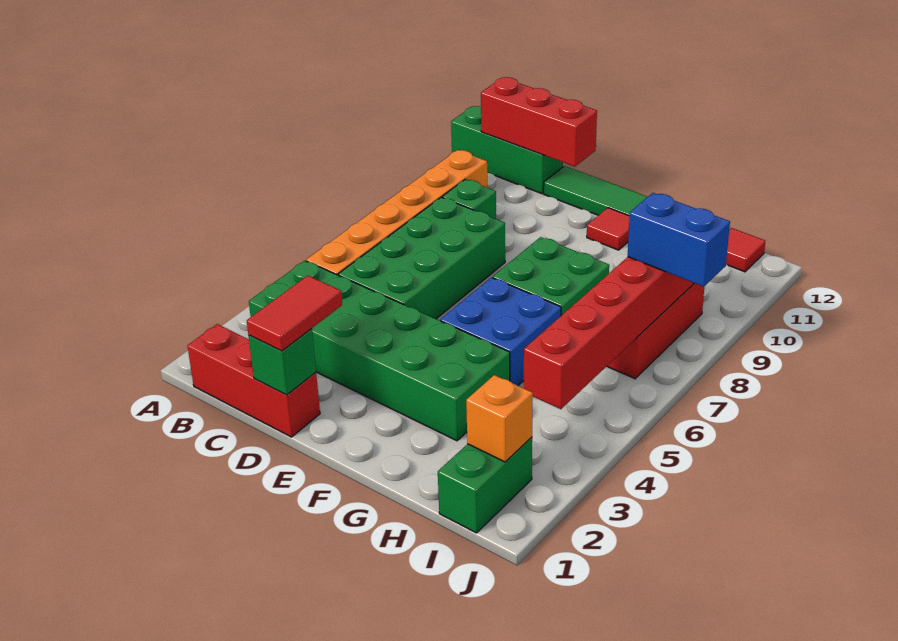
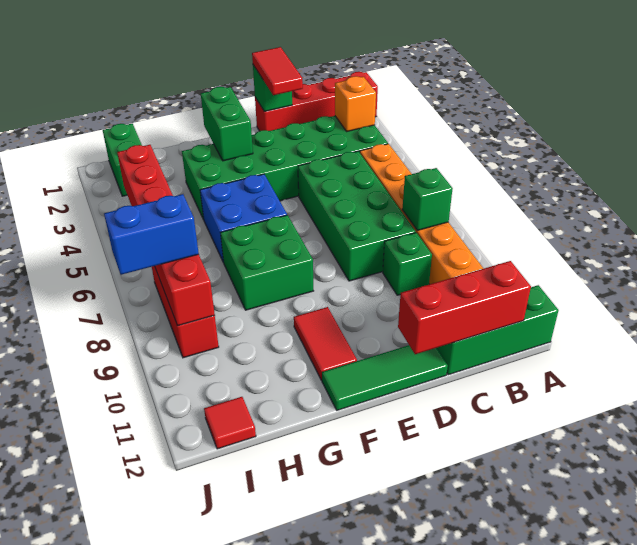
red 1x3 brick [187,324,320,437] -> red 1x4 brick [255,72,378,131]
none -> green 1x1 brick [402,168,453,230]
none -> green 1x2 brick [201,87,253,161]
red 1x1 tile [587,208,629,250] -> red 1x2 tile [294,307,357,381]
orange 1x1 brick [466,375,533,462] -> orange 1x1 brick moved to [335,76,376,131]

